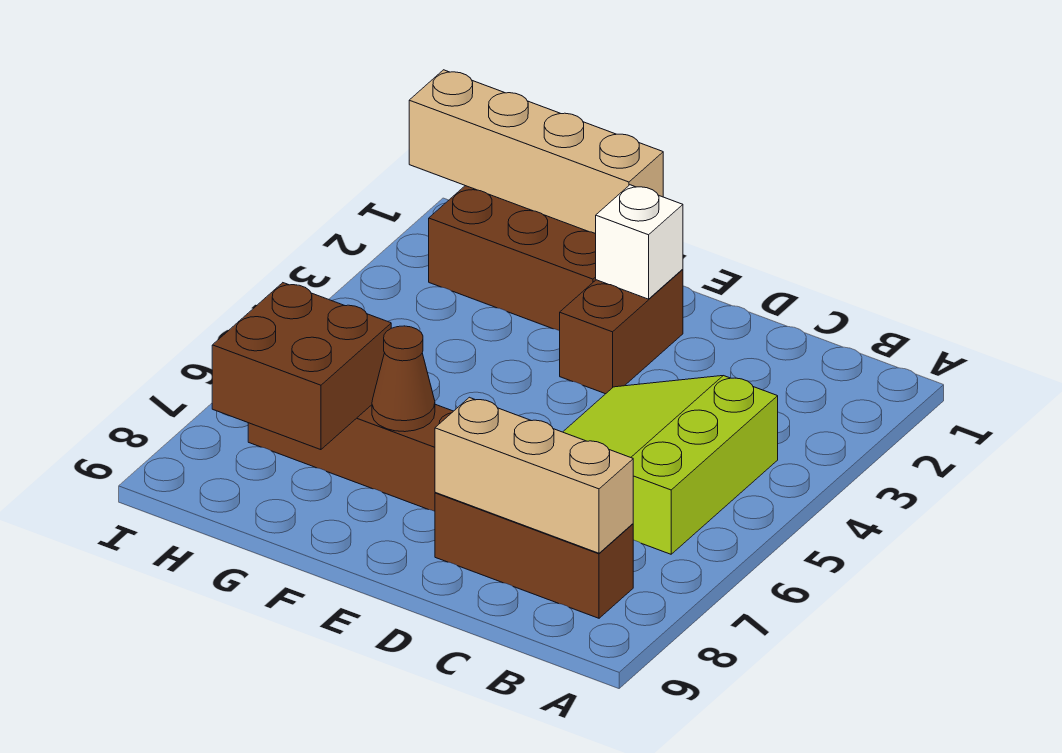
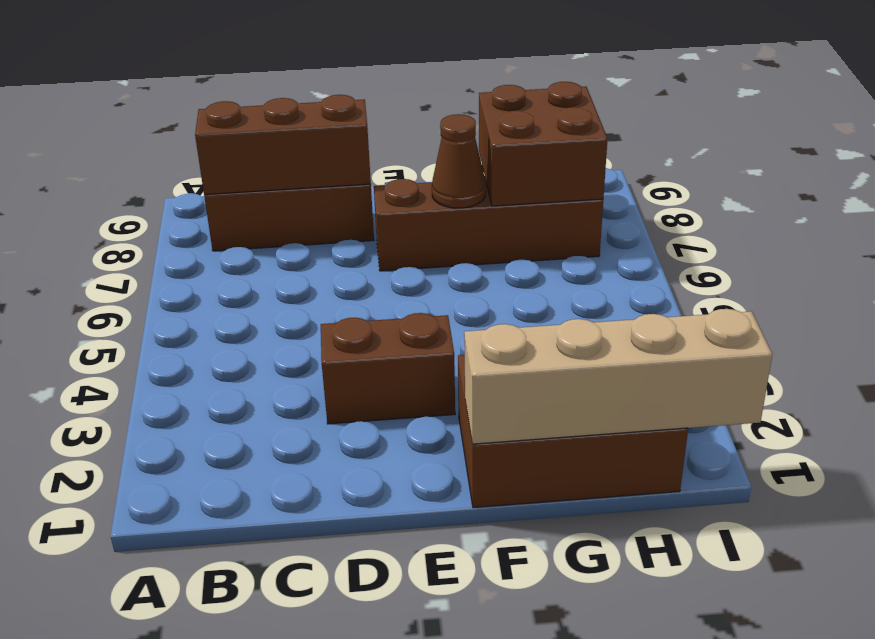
lime 3x3 slope [563,376,778,554] -> none
tan 1x3 brick [435,397,633,553] -> brown 1x3 brick [195,95,371,195]
brown 1x2 brick [560,269,683,394] -> brown 1x2 brick turned to [321,313,455,424]
white 1x1 brick [596,185,683,299] -> none

